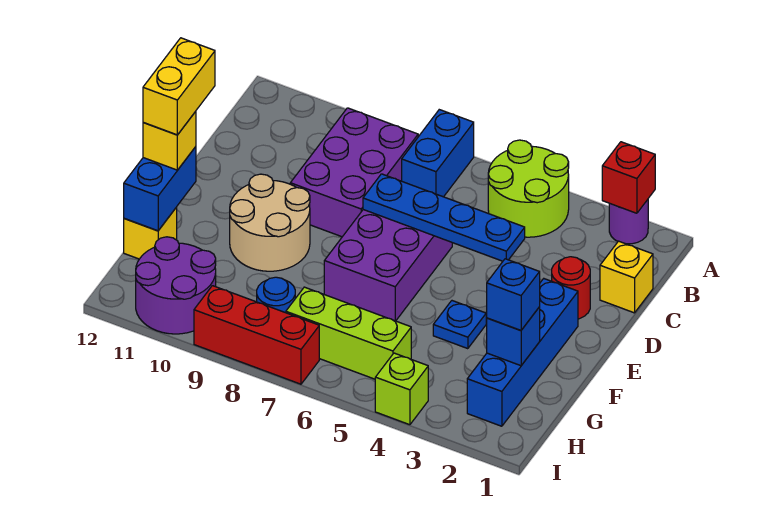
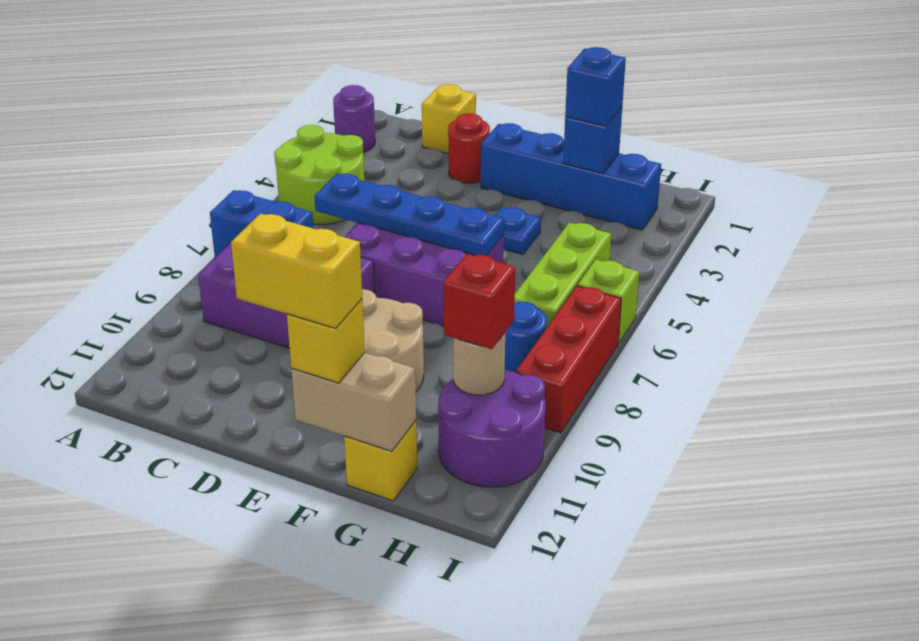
red 1x1 brick [602,142,655,213] -> red 1x1 brick moved to [444,253,515,349]
blue 1x4 plate [363,174,525,261] -> blue 1x4 plate turned to [315,174,504,256]
blue 1x2 brick [124,147,196,231] -> tan 1x2 brick [291,353,416,451]
none -> tan 1x1 round brick [453,333,505,395]
lime 1x1 brick [375,353,428,425] -> lime 1x1 brick moved to [578,260,639,344]

